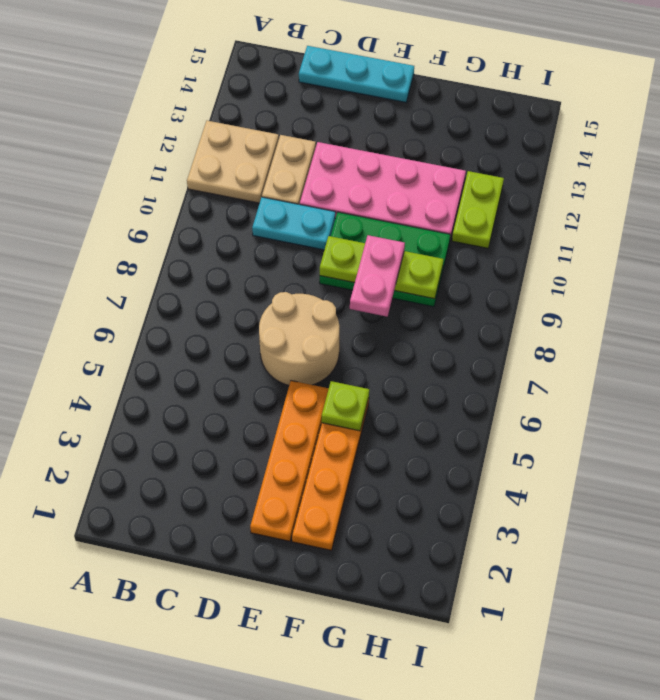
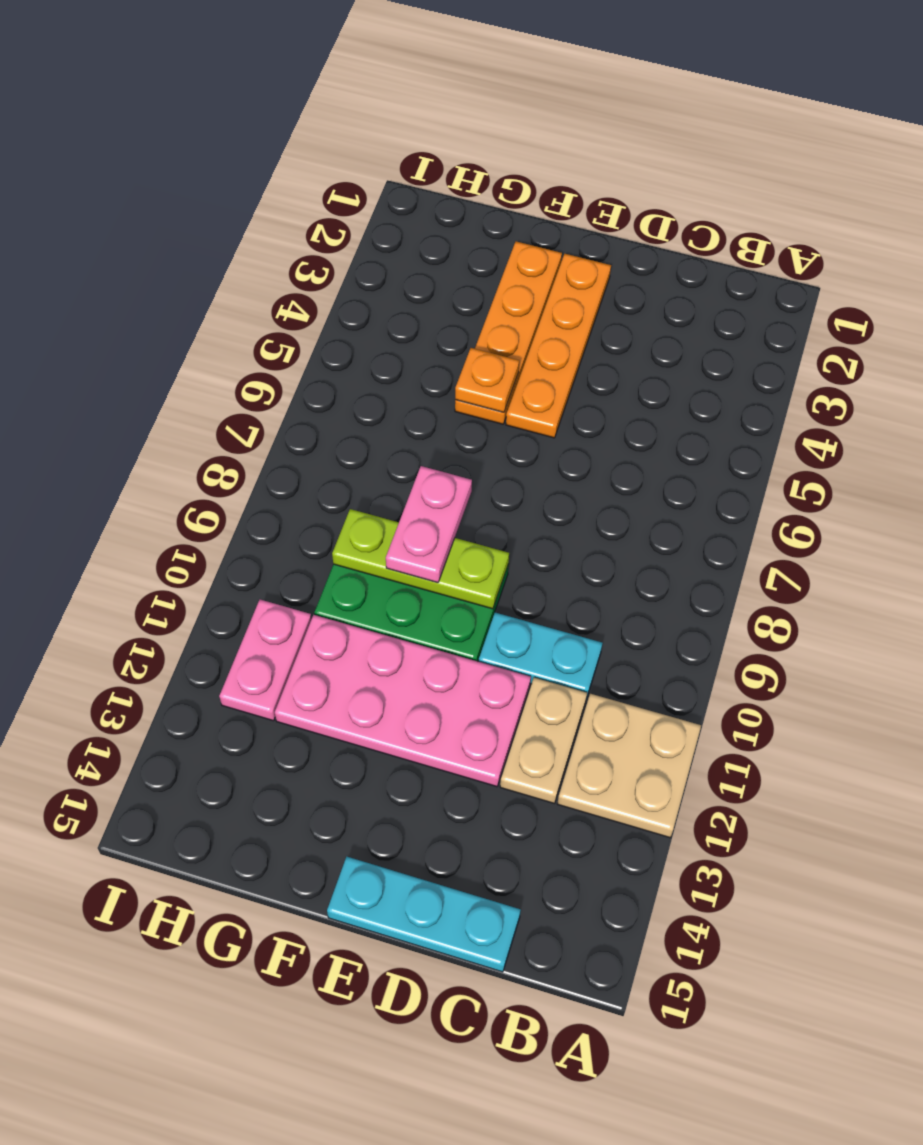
tan 2x2 round brick [259,292,339,385] -> none
lime 1x1 plate [322,381,369,431] -> orange 1x1 plate [455,348,519,412]
lime 1x2 plate [452,171,504,248] -> pink 1x2 plate [219,600,311,721]

